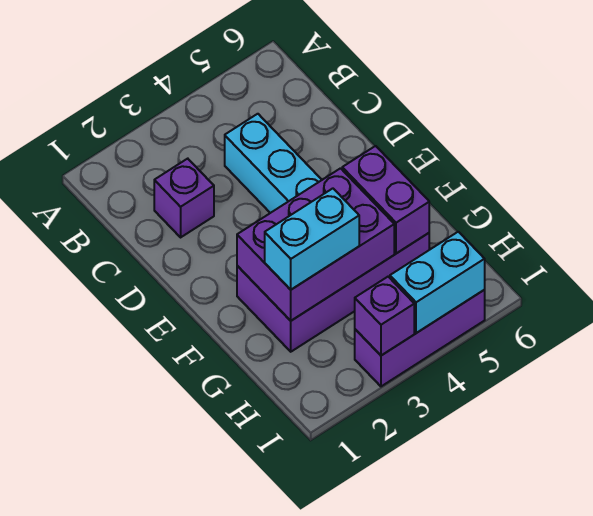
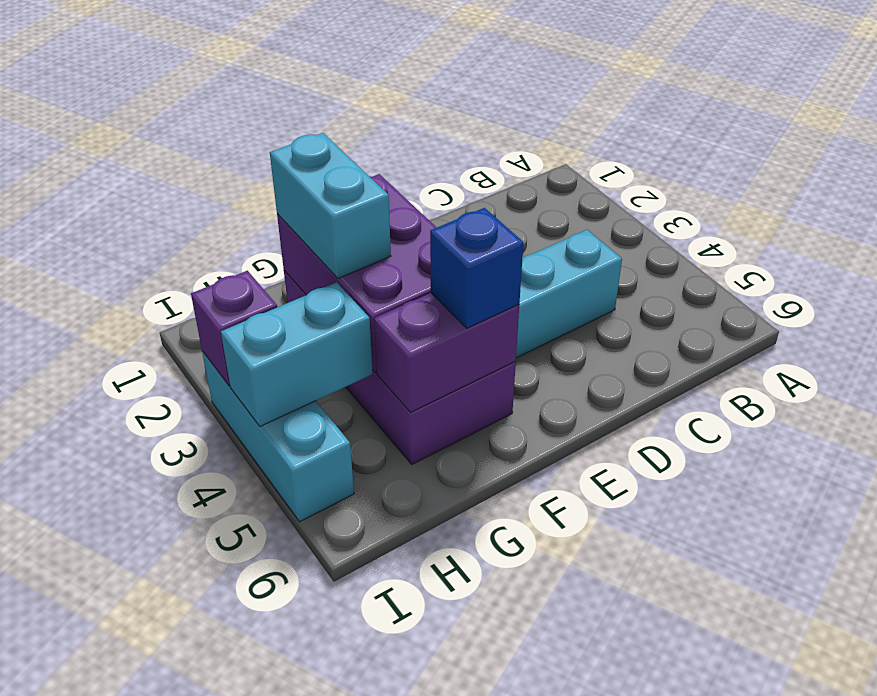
purple 1x1 brick [154,159,214,237] -> none
none -> blue 1x1 brick [430,208,523,328]
purple 1x3 brick [355,290,485,386] -> cyan 1x3 brick [202,351,354,522]
cyan 1x2 brick [390,232,485,333] -> cyan 1x2 brick turned to [221,282,373,426]

